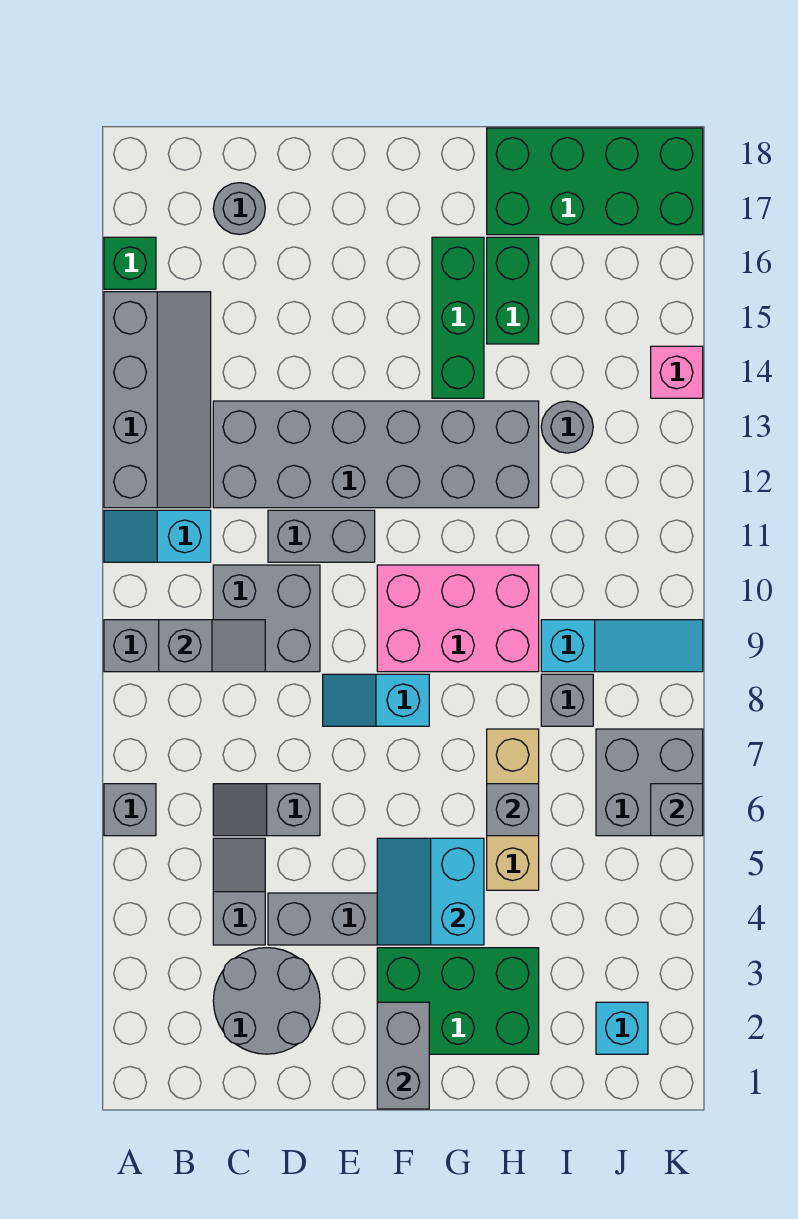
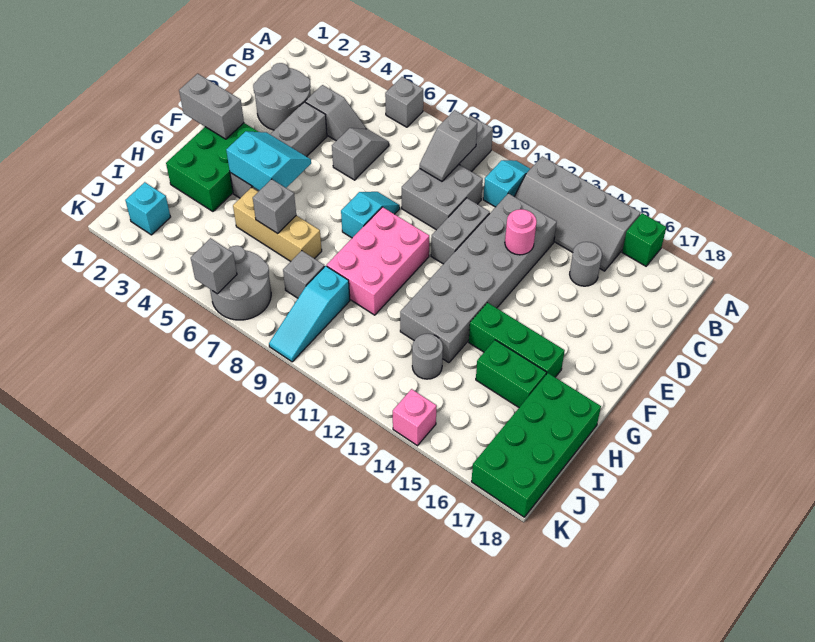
grey 1x1 round brick [213,183,265,235] -> grey 1x1 round brick moved to [570,242,602,286]
none -> pink 1x1 round brick [505,209,537,255]
grey 2x2 brick [596,729,703,836] -> grey 2x2 round brick [210,246,271,320]

